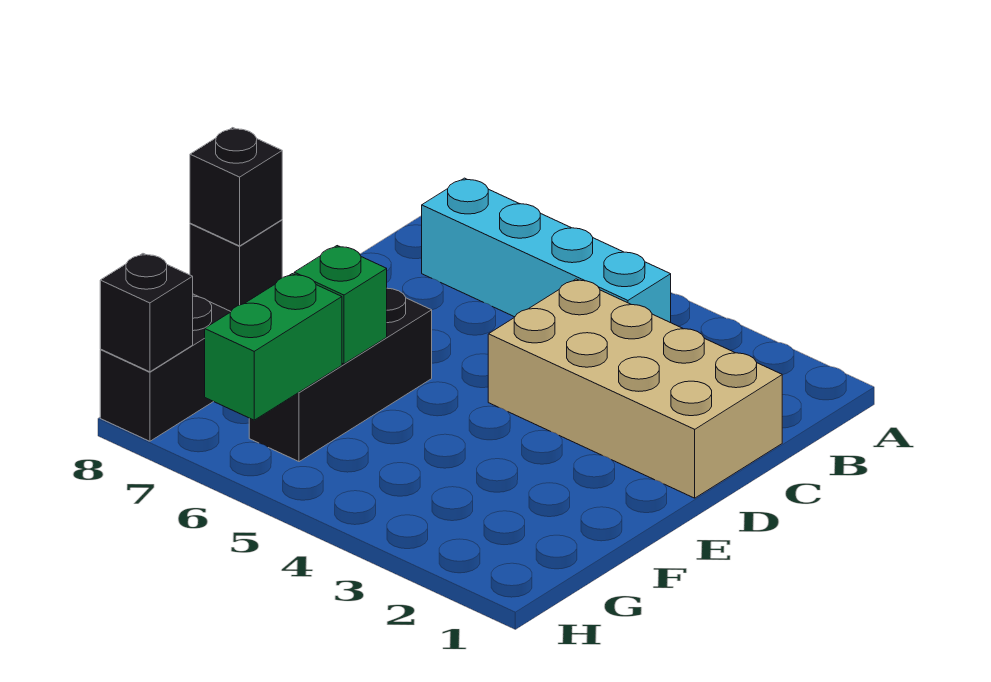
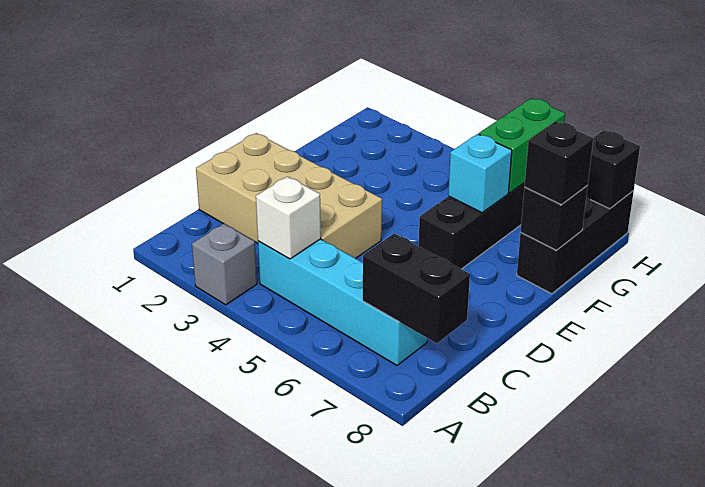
none -> grey 1x1 brick [192,224,257,305]
none -> white 1x1 brick [256,176,321,259]
none -> black 1x2 brick [363,234,470,343]
green 1x1 brick [294,246,387,364] -> cyan 1x1 brick [448,134,512,213]

